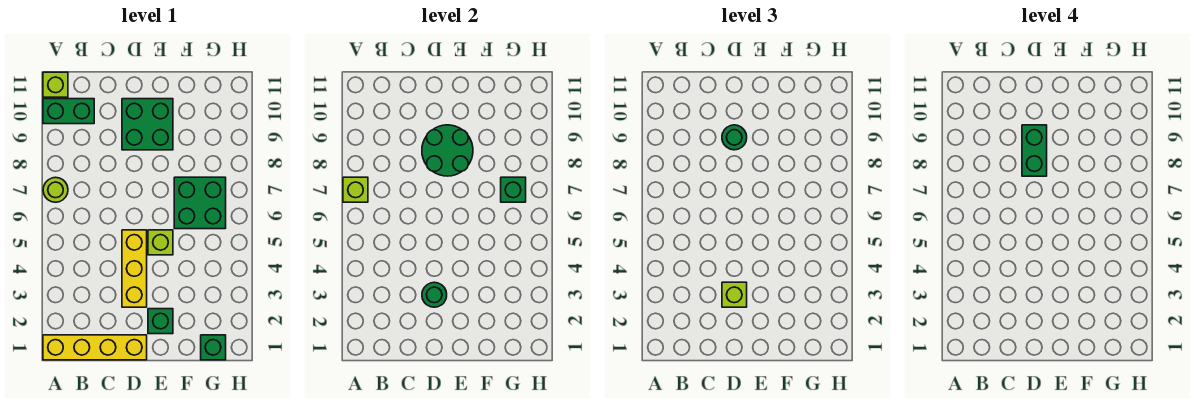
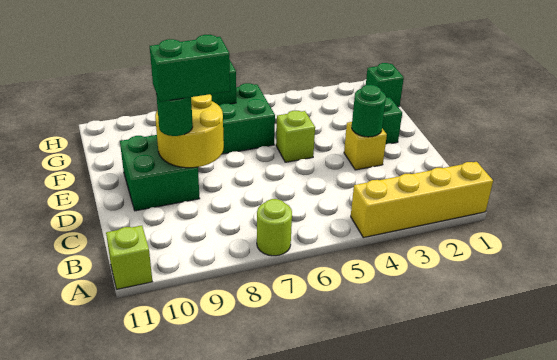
yellow 1x4 brick [43,335,147,360] -> yellow 1x4 brick turned to [351,162,493,238]
lime 1x1 brick [343,177,368,202] -> none
green 1x2 brick [43,99,94,124] -> none
yellow 1x3 brick [122,230,147,307] -> yellow 1x1 brick [344,122,387,170]
lime 1x1 brick [722,282,747,307] -> none
green 2x2 round brick [422,125,473,176] -> yellow 2x2 round brick [155,94,224,168]

